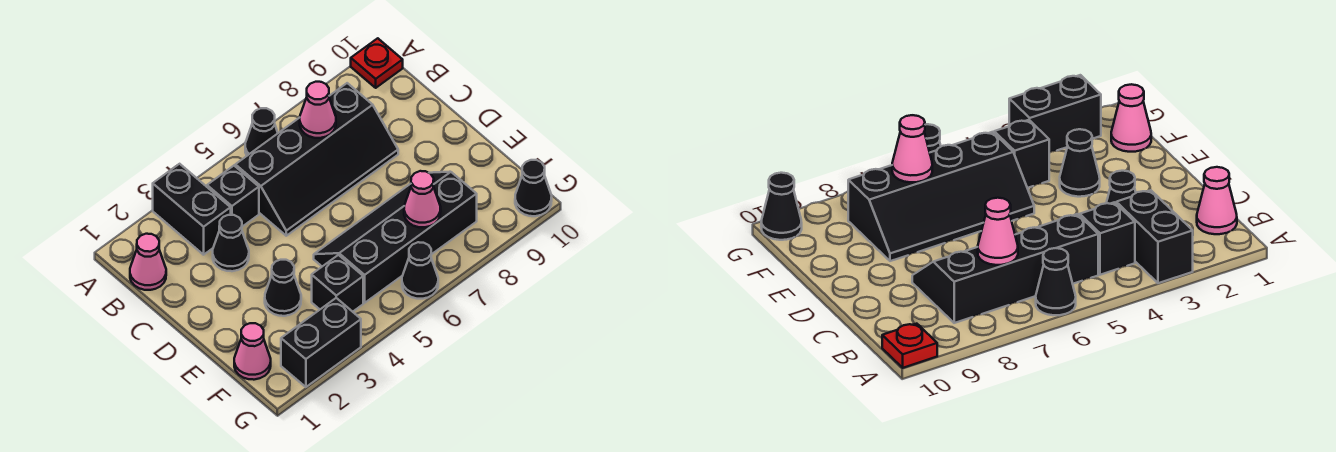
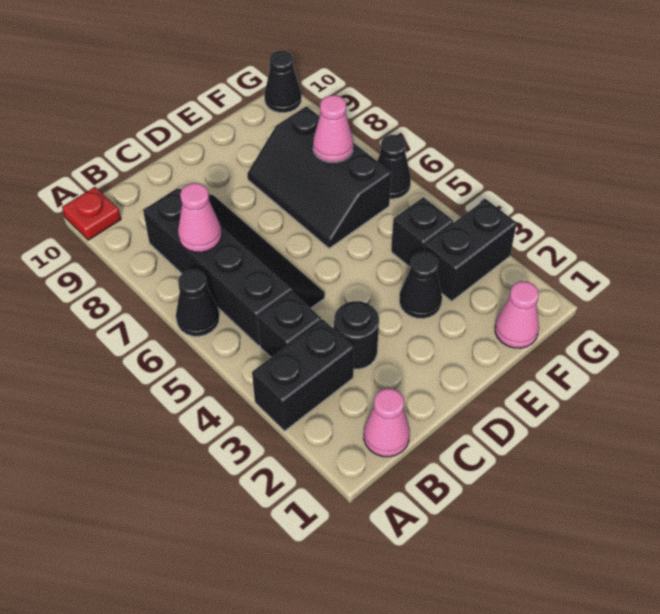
black 1x1 cone [213,215,249,271] -> black 1x1 round brick [334,301,379,369]
black 2x4 slope [314,172,477,303] -> black 2x3 slope [247,106,391,248]
black 1x2 brick [281,298,361,387] -> black 1x2 brick turned to [424,199,517,301]

